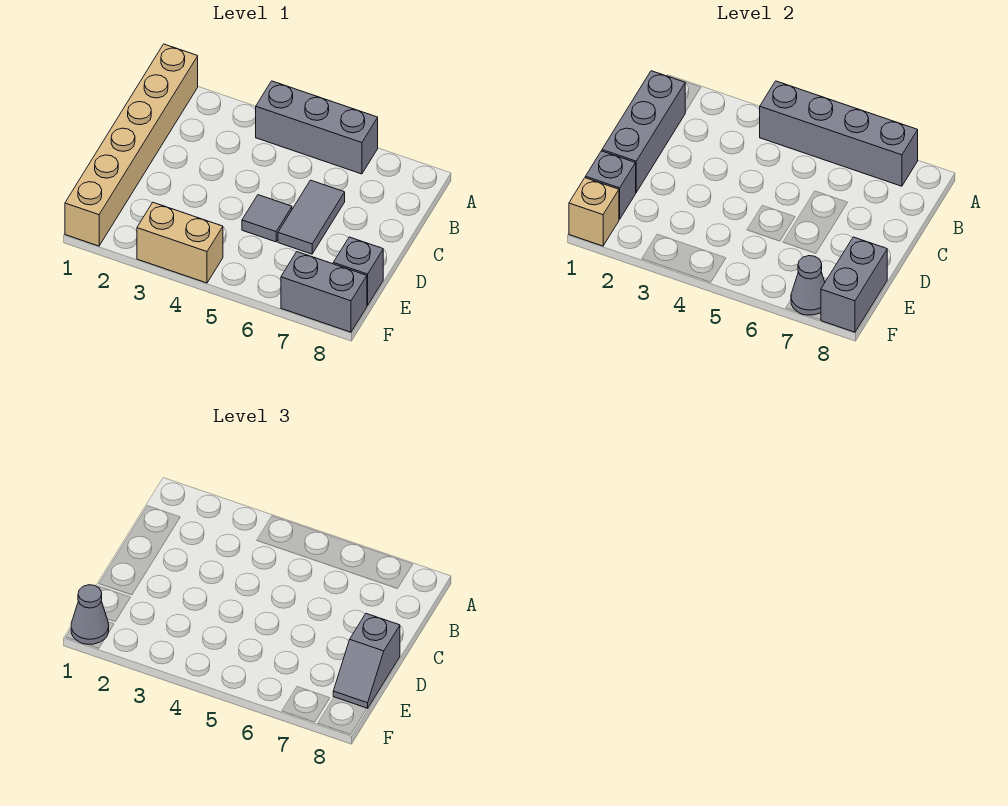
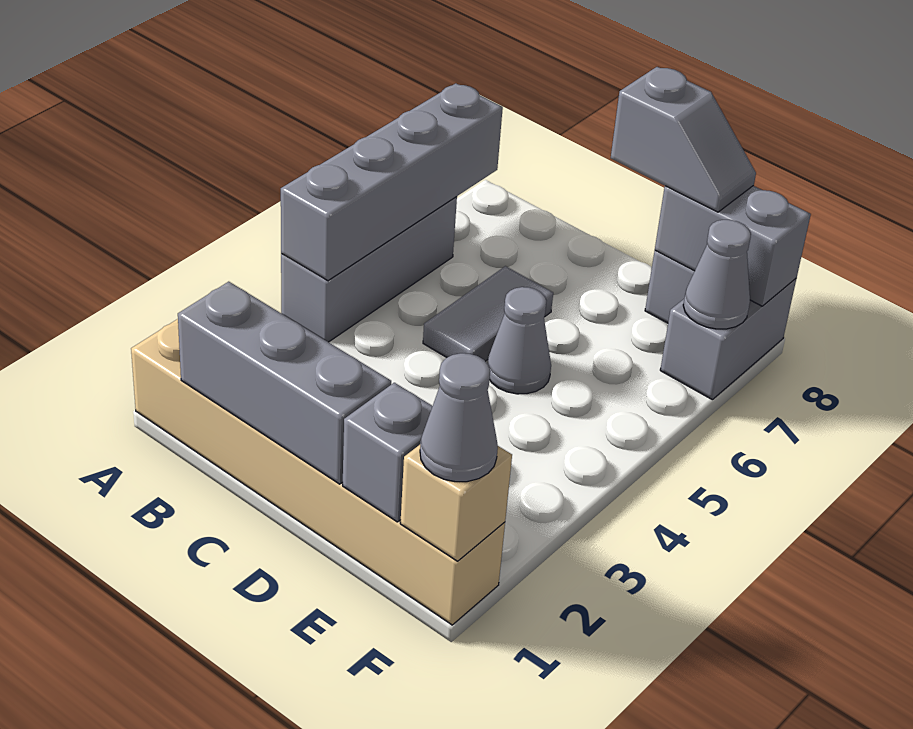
grey 1x2 tile [278,180,345,254] -> grey 1x2 tile turned to [423,266,553,361]
grey 1x1 tile [242,195,292,242] -> grey 1x1 cone [487,287,551,394]
tan 1x2 brick [137,202,223,283] -> none

